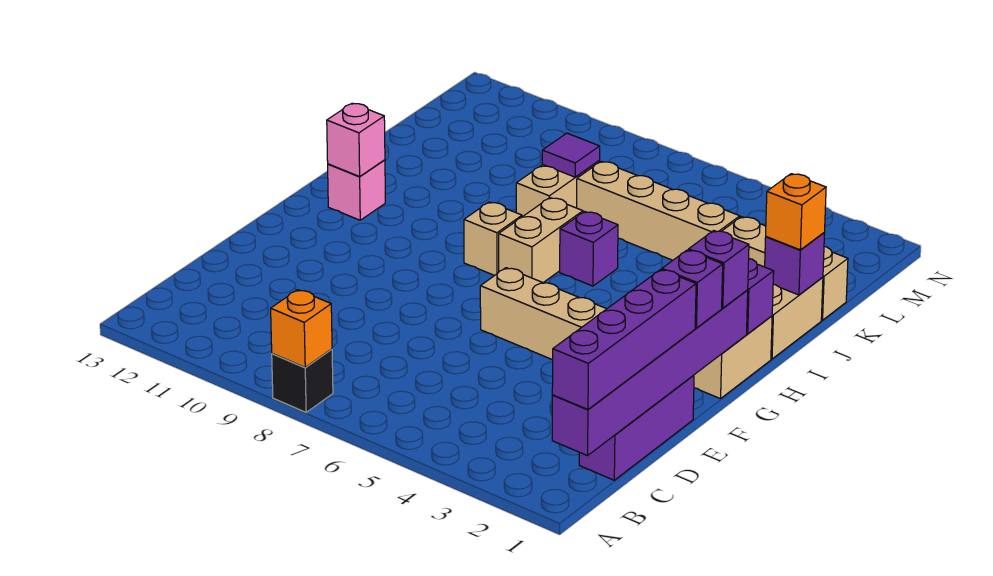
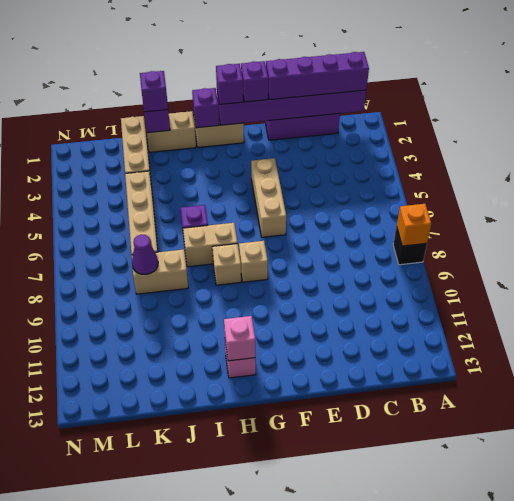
none -> tan 1x1 brick [239,241,268,282]
orange 1x1 brick [766,174,826,250] -> purple 1x1 brick [140,71,168,112]
purple 1x1 tile [542,133,600,177] -> purple 1x1 cone [132,234,158,274]

